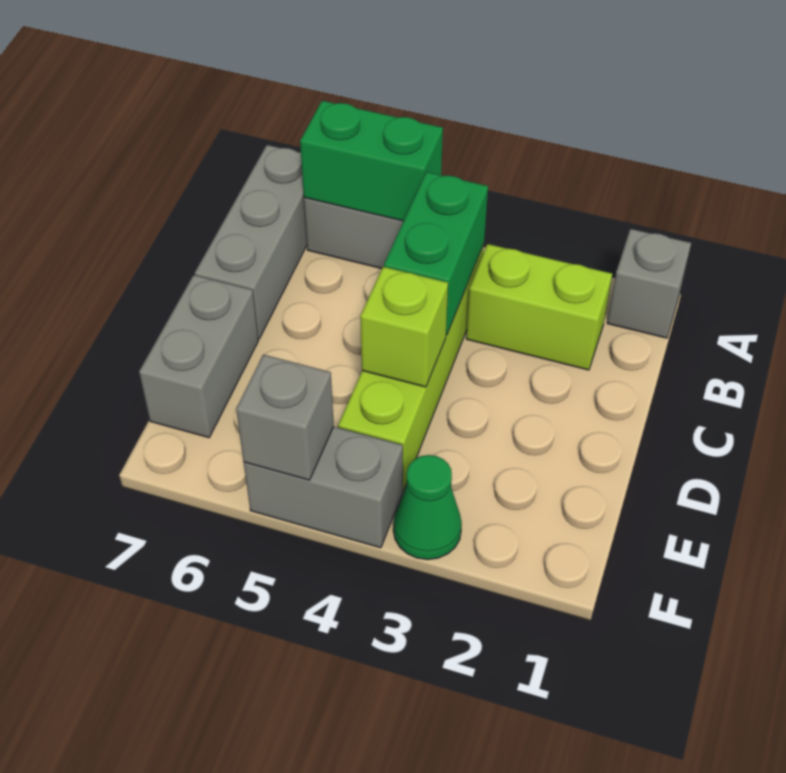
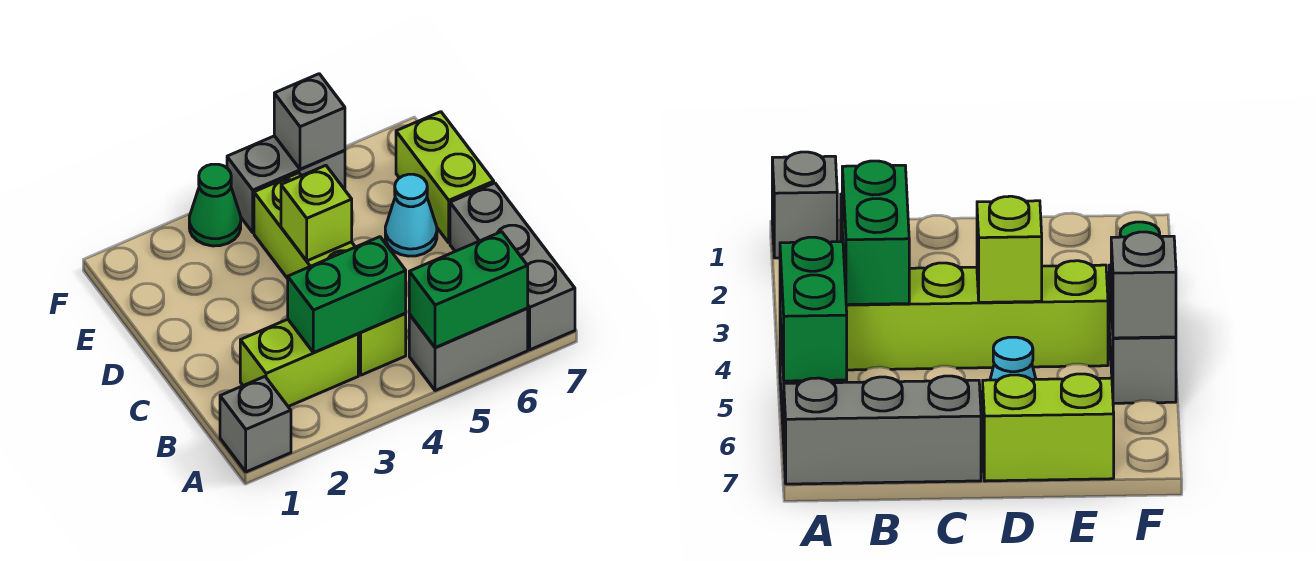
green 1x2 brick [384,172,488,335] -> green 1x2 brick turned to [288,237,406,353]
none -> cyan 1x1 cone [385,174,437,256]
grey 1x2 brick [139,275,258,438] -> lime 1x2 brick [396,112,494,243]

